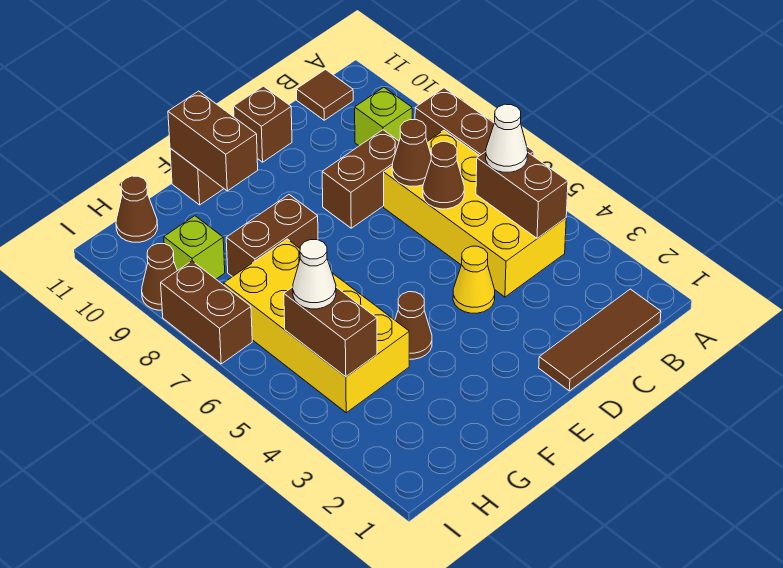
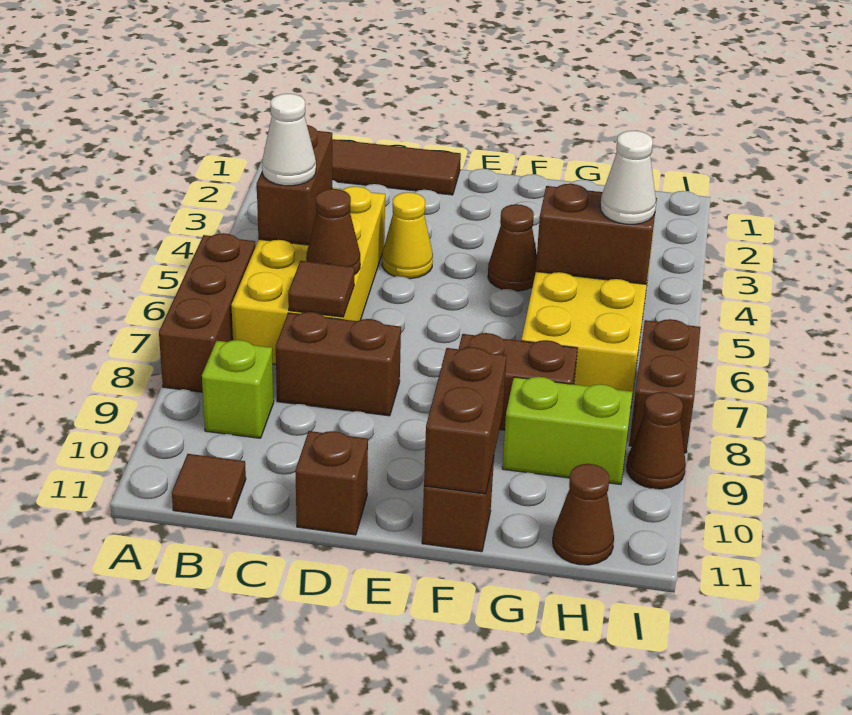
brown 1x1 cone [392,120,431,186] -> brown 1x1 tile [288,261,354,317]
brown 1x2 brick [284,287,377,377] -> brown 1x2 brick turned to [536,184,657,284]
lime 1x1 brick [164,216,225,279] -> lime 1x2 brick [502,377,632,484]

